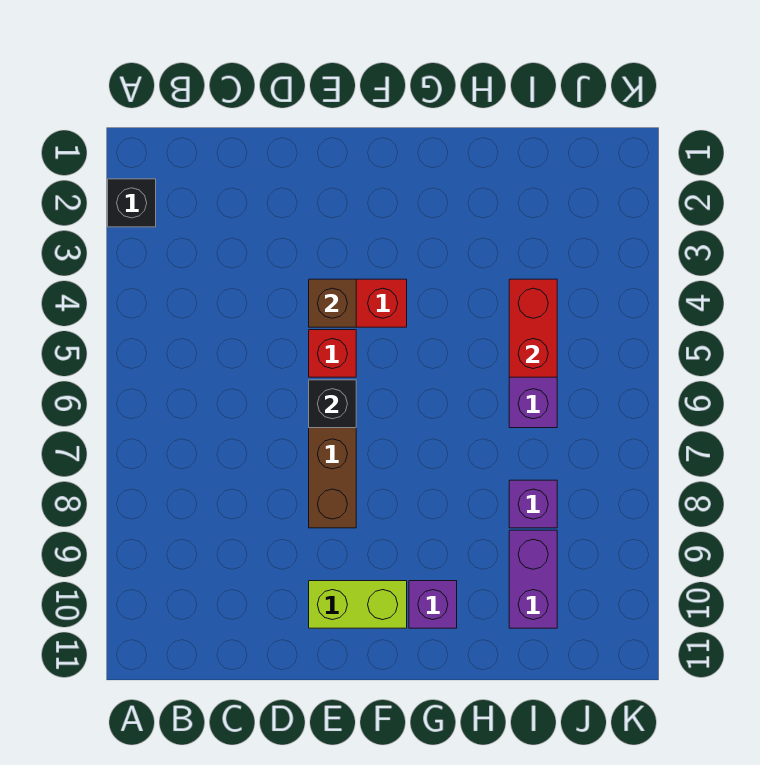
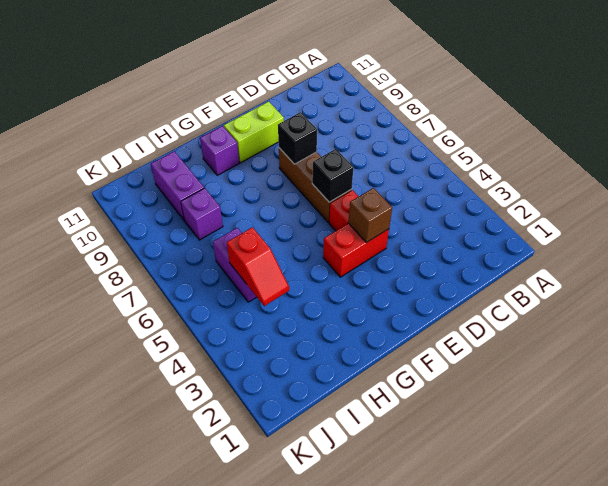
black 1x1 brick [108,179,156,227] -> black 1x1 brick moved to [278,112,317,164]
red 1x2 brick [509,279,557,377] -> red 1x2 slope [227,227,289,306]

